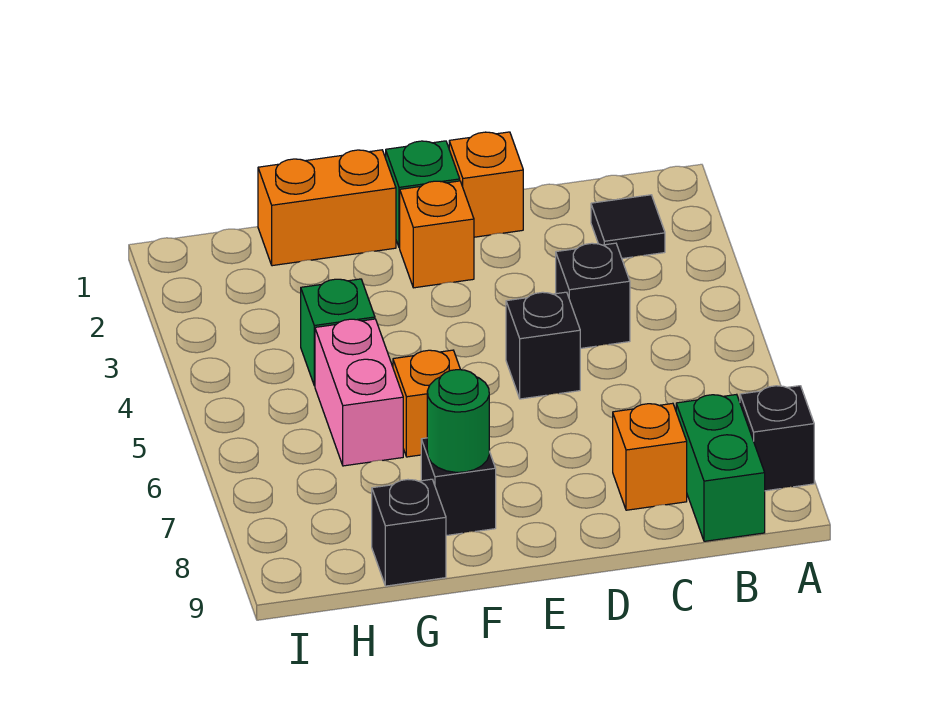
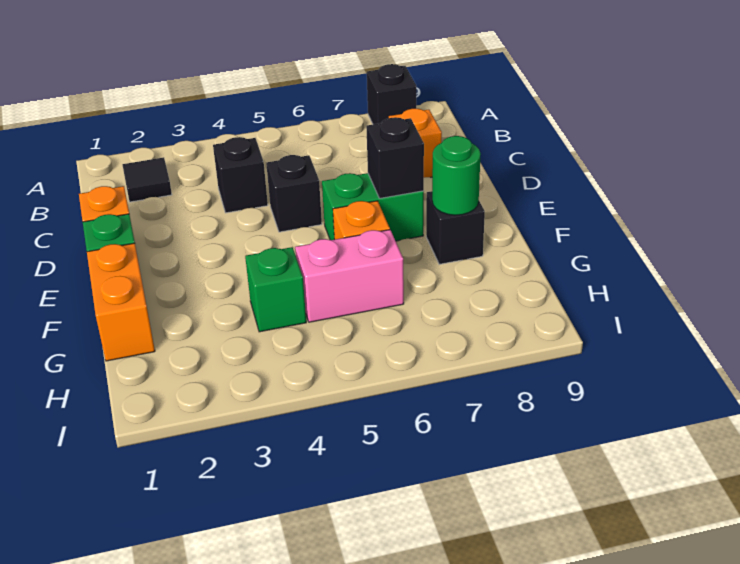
green 1x2 brick [676,394,765,541] -> green 1x2 brick moved to [322,173,424,241]
orange 1x1 brick [400,181,474,288] -> none
black 1x1 brick [372,479,446,586] -> black 1x1 brick moved to [366,117,424,198]

